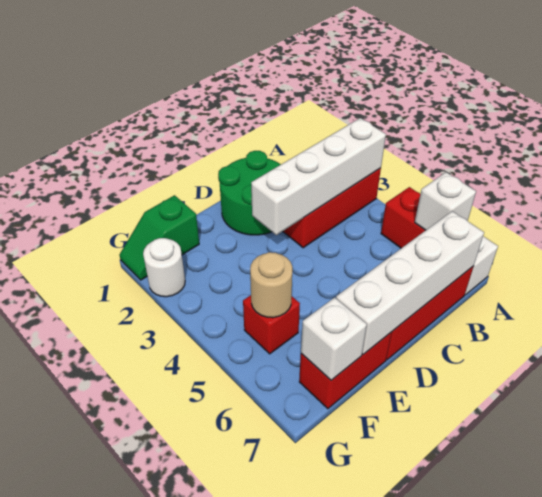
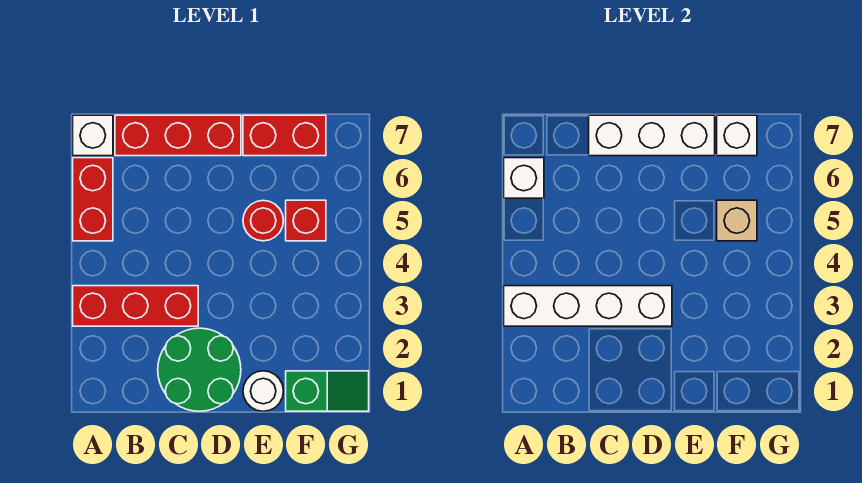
white 1x4 brick [336,211,484,354] -> white 1x3 brick [589,115,715,156]
none -> red 1x1 round brick [243,200,284,241]
tan 1x1 round brick [250,252,292,318] -> tan 1x1 brick [717,200,757,241]
white 1x1 round brick [143,238,185,297] -> white 1x1 round brick moved to [243,371,283,411]

